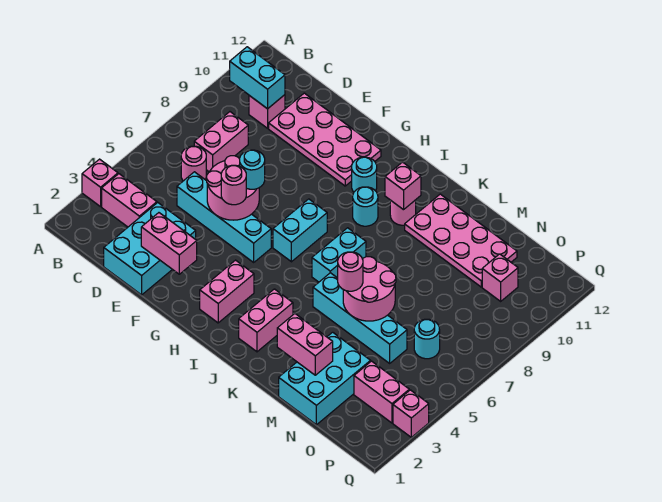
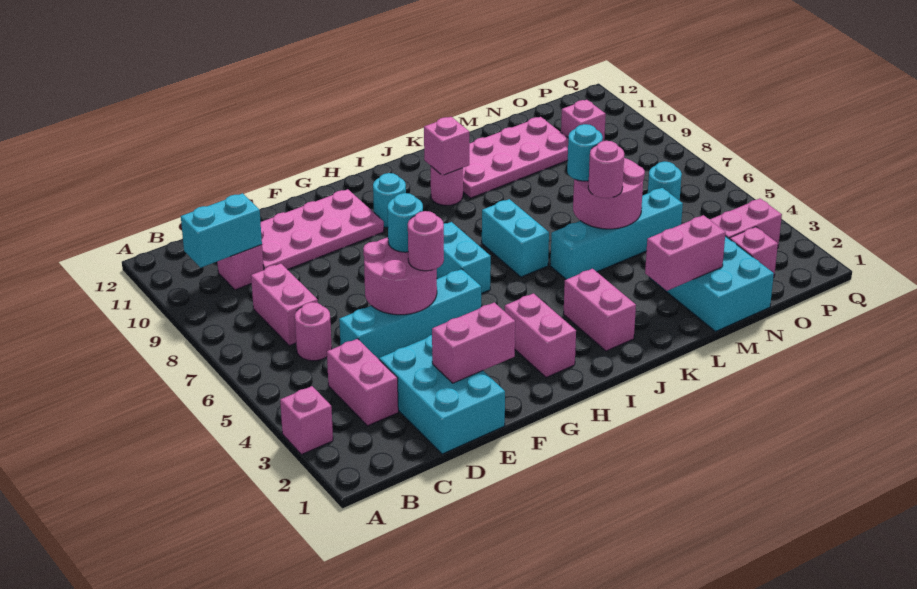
pink 1x2 brick [102,174,157,227] -> pink 1x2 brick turned to [327,339,398,426]
cyan 1x1 round brick [353,187,378,226] -> cyan 1x1 round brick moved to [567,124,603,181]
pink 1x1 brick [393,390,429,437] -> pink 1x1 brick moved to [730,227,778,277]

